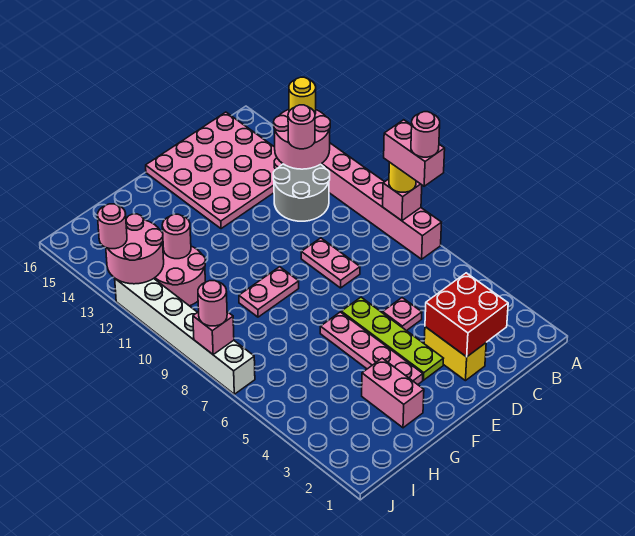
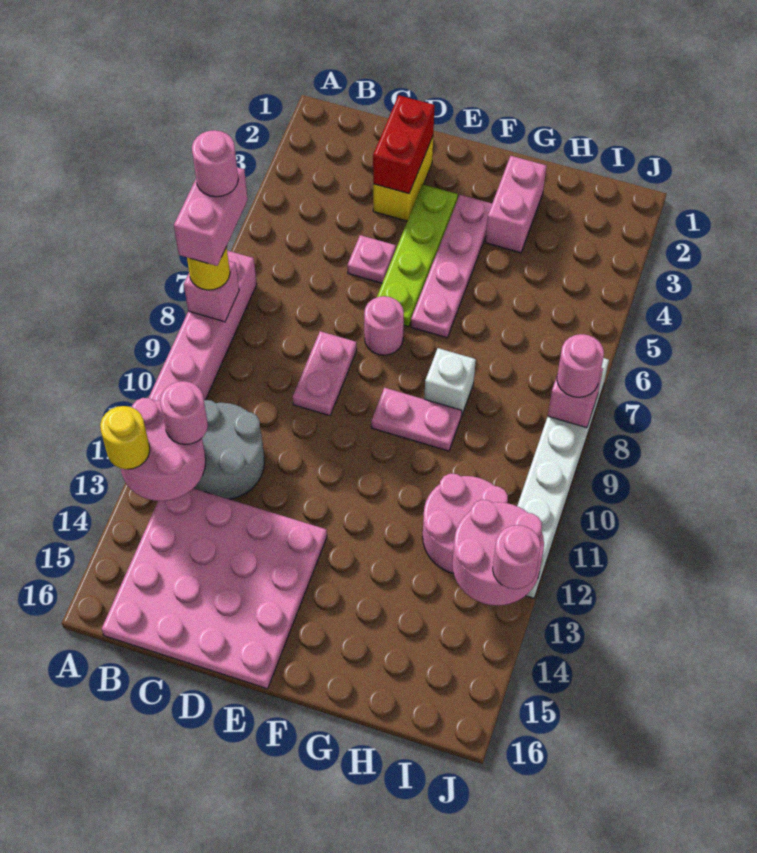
red 2x2 brick [425,273,508,357] -> red 1x2 brick [373,95,435,194]
none -> white 1x1 brick [424,348,476,416]
pink 1x1 round brick [162,214,191,259] -> pink 1x1 round brick moved to [364,296,404,355]

